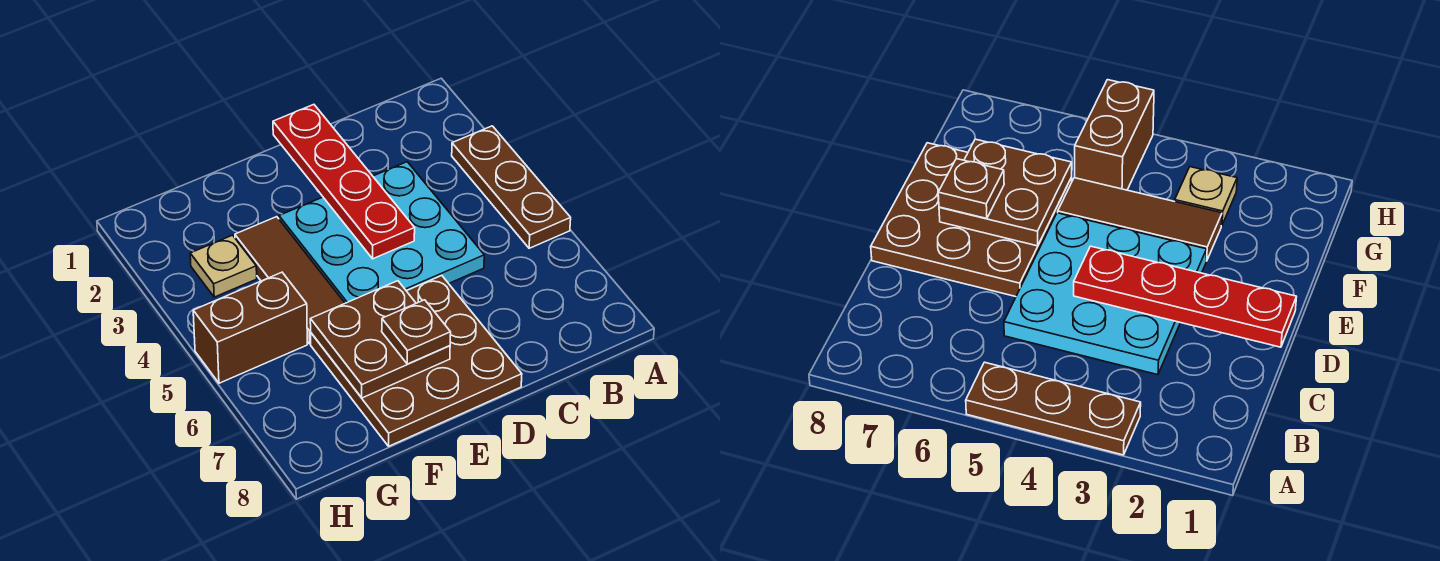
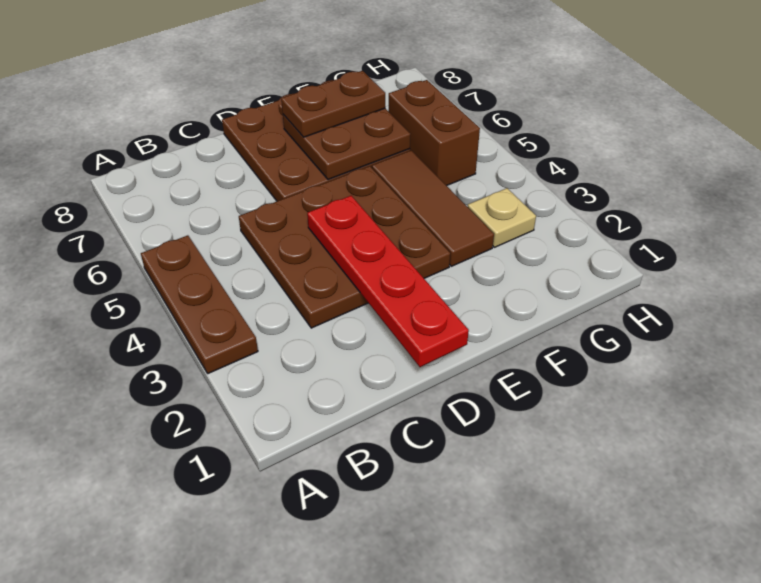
cyan 3x3 plate [279,162,484,303] -> brown 3x3 plate [239,166,450,328]
brown 1x1 plate [382,300,451,364] -> brown 1x2 plate [281,71,385,137]
brown 1x2 brick [193,272,307,383] -> brown 1x2 brick turned to [388,80,480,186]

